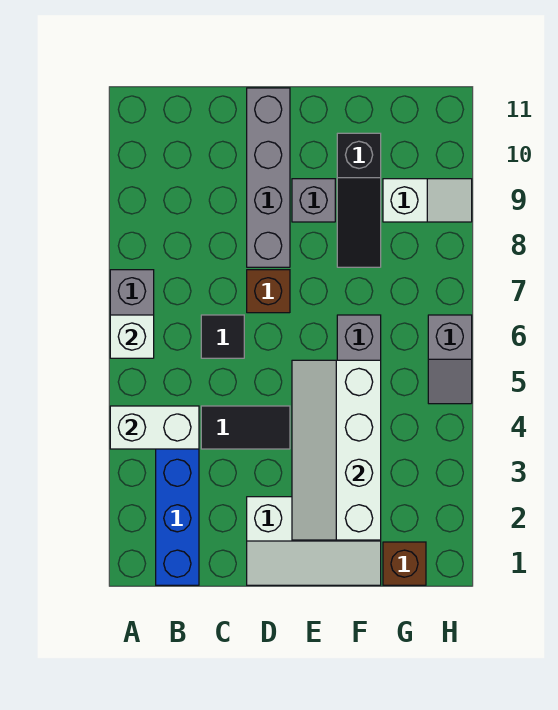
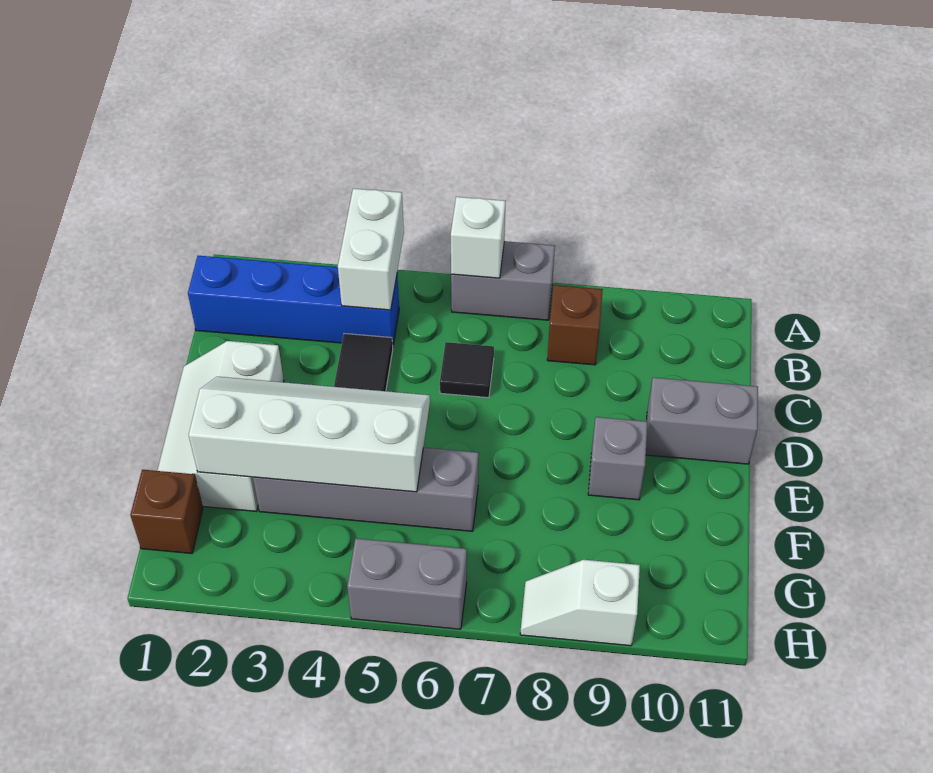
brown 1x1 brick [247,270,290,313] -> brown 1x1 brick moved to [547,285,603,365]
grey 1x4 brick [247,88,290,267] -> grey 1x2 brick [646,378,758,464]
black 1x3 slope [337,133,381,267] -> none
white 1x2 slope [383,179,472,222] -> white 1x2 slope turned to [520,560,640,646]
grey 1x2 slope [428,315,472,404] -> grey 1x2 brick [347,538,467,629]

